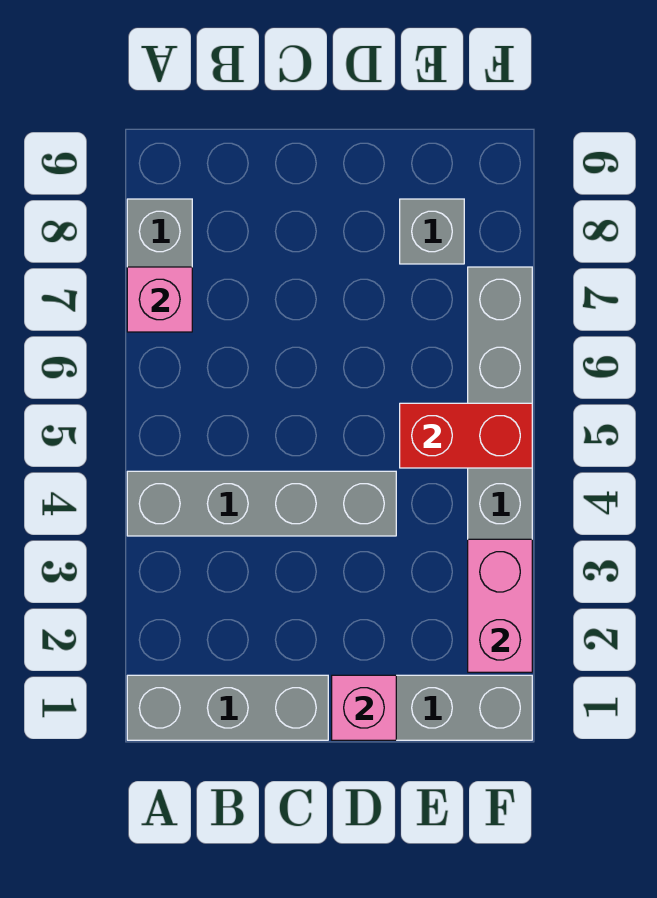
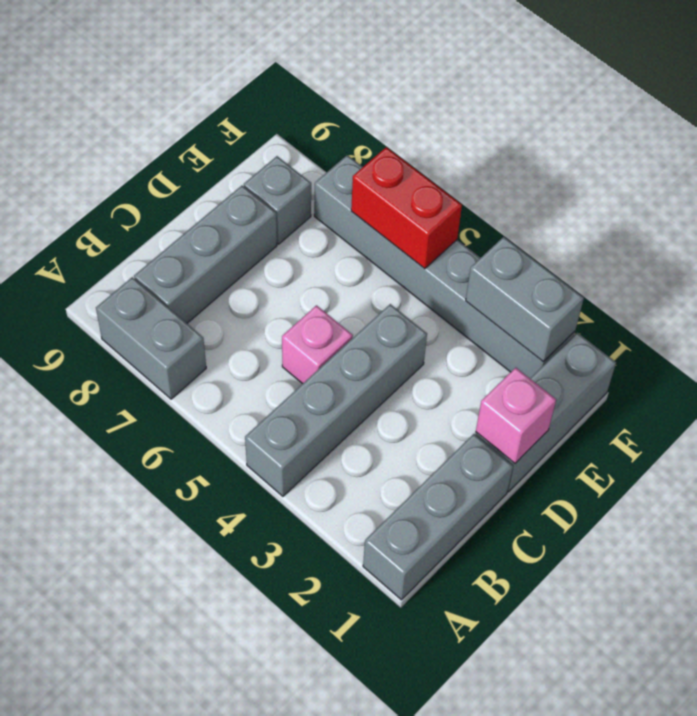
pink 1x1 brick [127,267,192,332] -> pink 1x1 brick moved to [282,305,353,384]
none -> grey 1x3 brick [134,186,277,323]
red 1x2 brick [400,403,532,468] -> red 1x2 brick turned to [351,147,462,269]
pink 1x2 brick [468,539,532,672] -> grey 1x2 brick [466,237,584,361]

